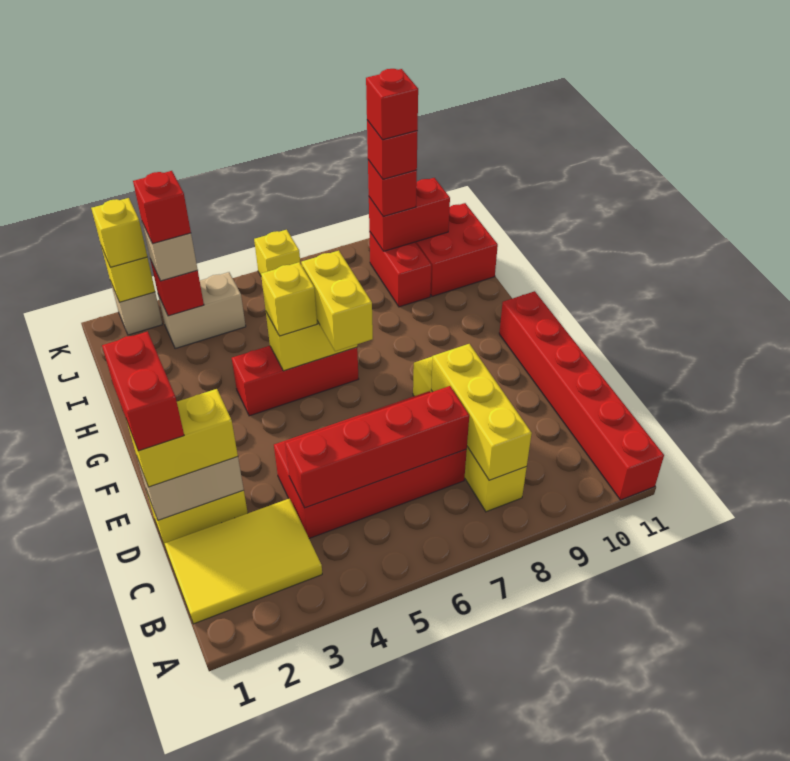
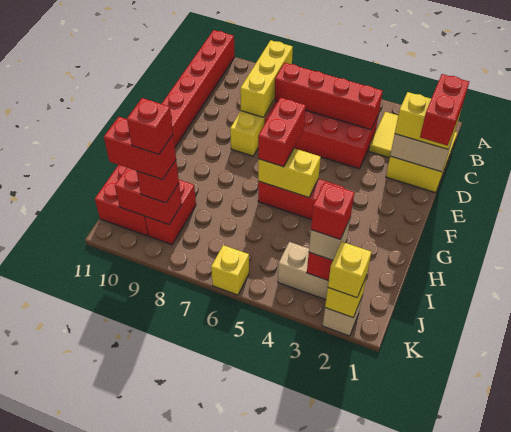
yellow 1x2 brick [301,251,373,351] -> red 1x2 brick [258,98,306,167]
yellow 1x1 brick [261,262,317,336] -> none
red 1x1 brick [367,120,417,179] -> red 1x2 brick [104,117,176,180]

